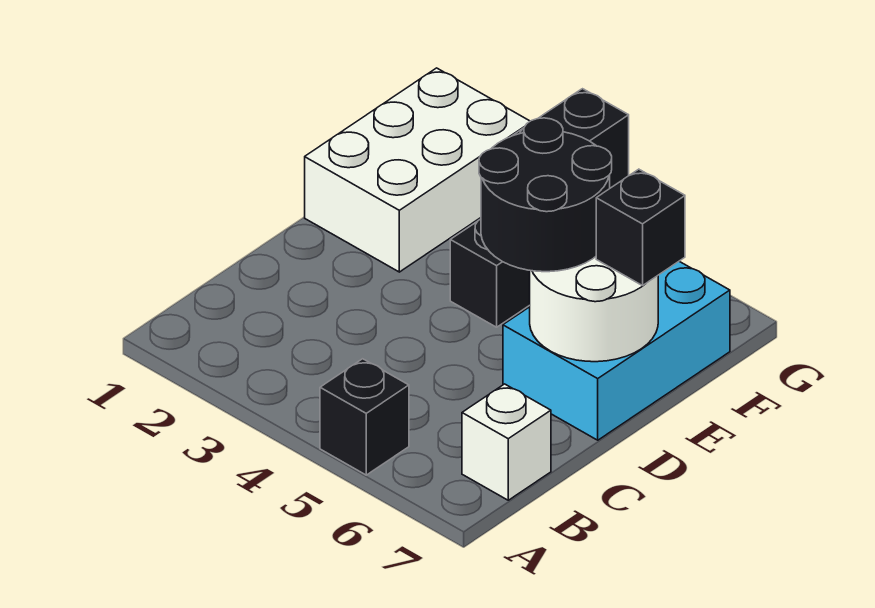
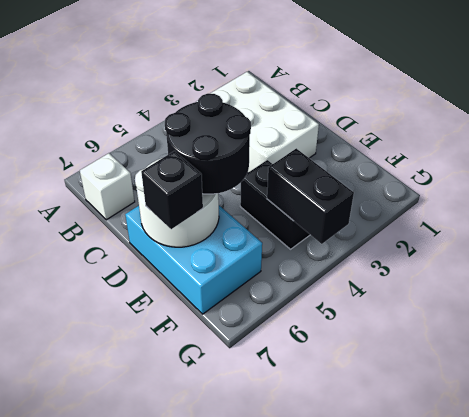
black 1x1 brick [320,359,409,475] -> none
white 2x3 brick [305,68,530,272] -> white 2x3 brick moved to [197,72,319,172]

